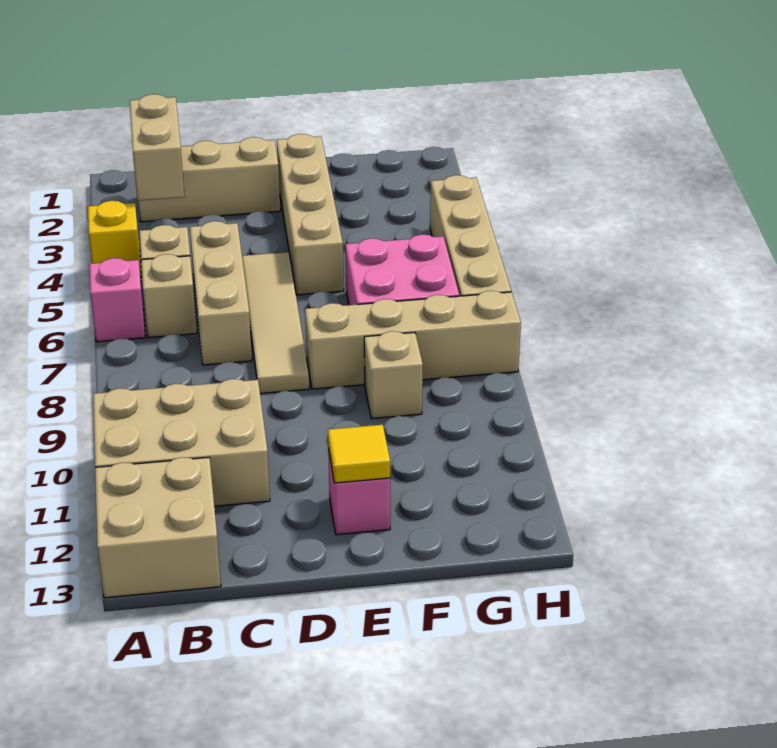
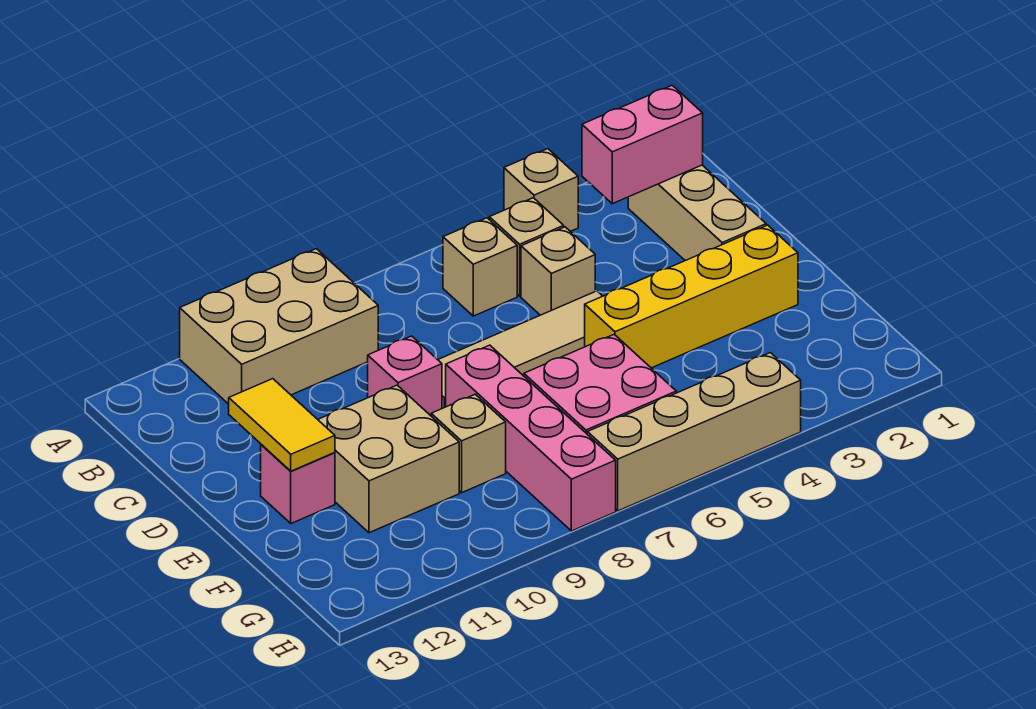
yellow 1x1 brick [88,201,141,278] -> tan 1x1 brick [504,149,578,231]
pink 1x1 brick [89,258,145,342] -> pink 1x1 brick moved to [368,336,442,416]
tan 2x3 brick [93,379,270,506] -> tan 2x3 brick turned to [180,249,378,404]
tan 2x2 brick [95,457,221,598] -> tan 2x2 brick moved to [318,385,459,533]
tan 1x2 brick [130,94,185,201] -> pink 1x2 brick [582,85,703,204]
tan 1x3 brick [190,221,252,365] -> tan 1x1 brick [521,227,595,315]
tan 1x4 brick [277,134,344,295] -> yellow 1x4 brick [585,225,798,368]
tan 1x4 brick [305,291,521,389] -> pink 1x4 brick [446,345,616,531]
yellow 1x1 tile [328,425,390,483] -> yellow 1x2 tile [229,379,335,471]

